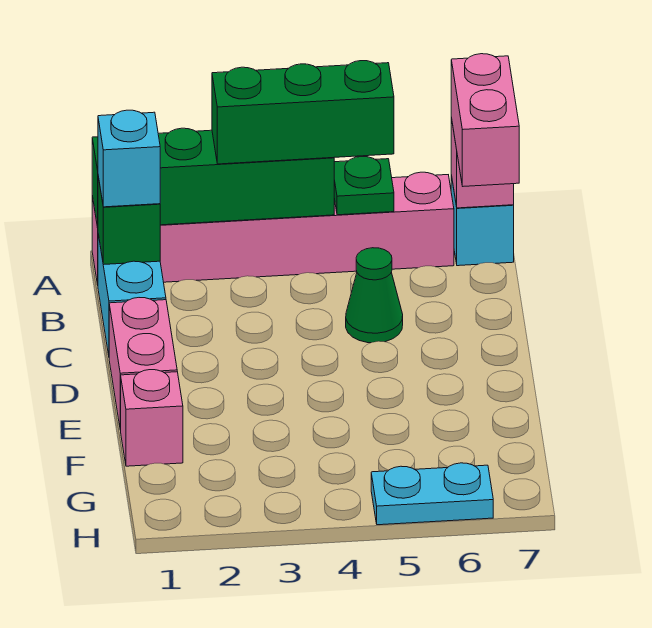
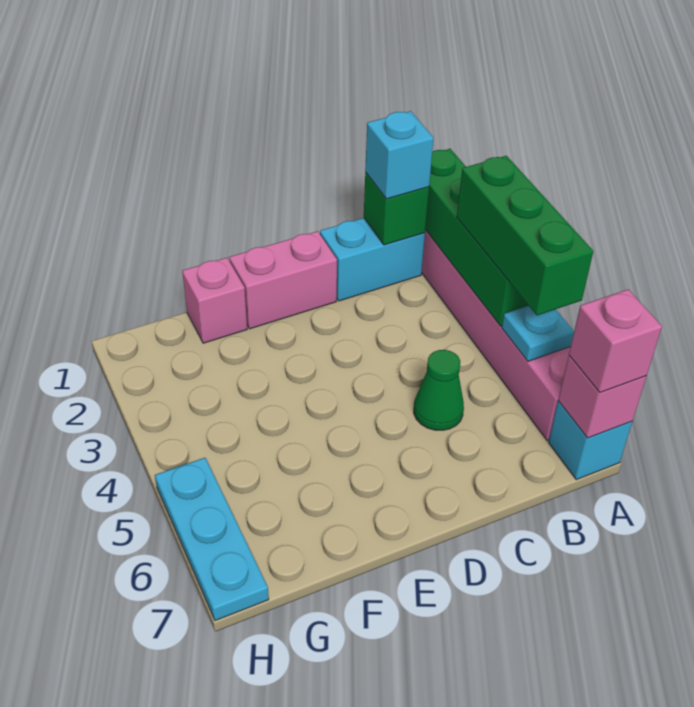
green 1x1 plate [334,157,394,215] -> cyan 1x1 plate [502,306,574,361]
pink 1x2 brick [451,54,519,186] -> pink 1x1 brick [569,289,662,392]
cyan 1x2 plate [371,463,493,525] -> cyan 1x3 plate [155,458,269,621]

